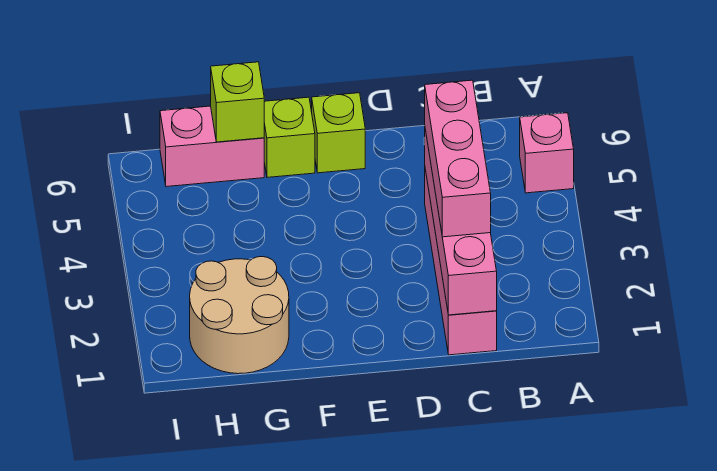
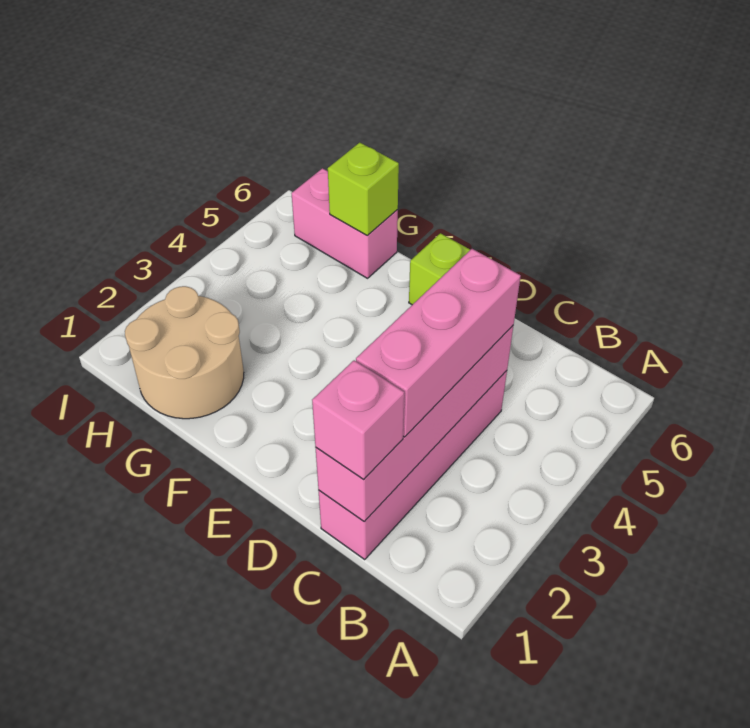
pink 1x1 brick [520,113,574,193] -> pink 1x1 brick moved to [312,360,404,480]
lime 1x1 brick [264,97,315,177] -> none

